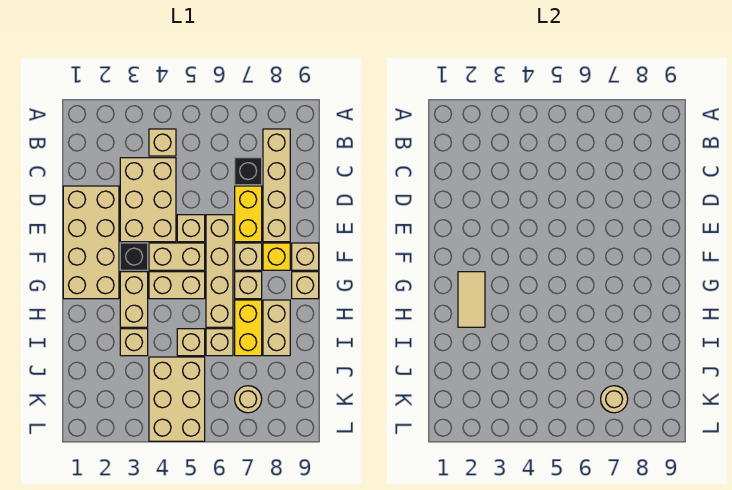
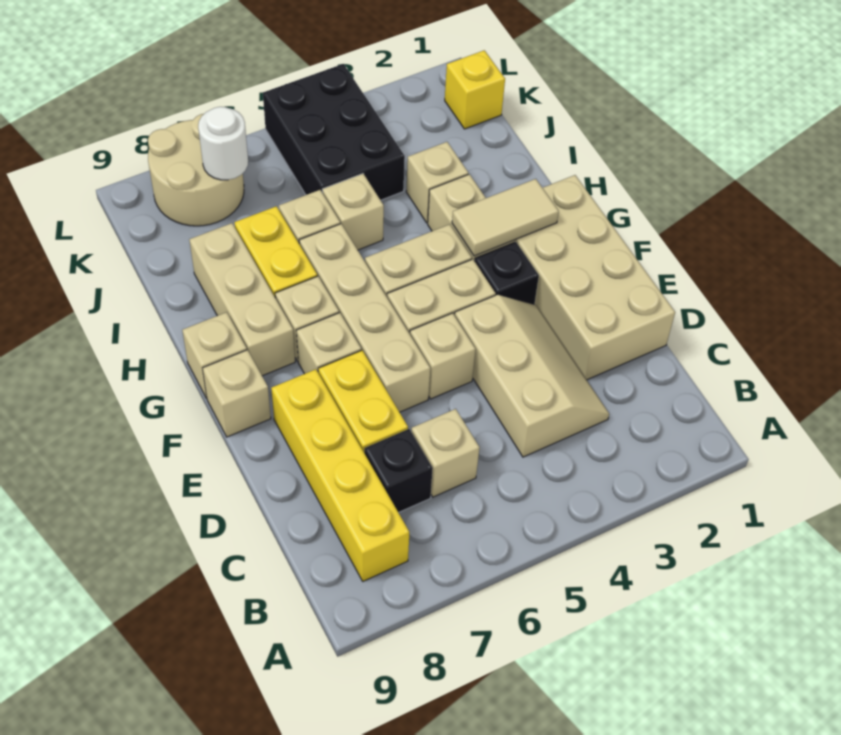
tan 1x1 brick [149,129,176,156] -> tan 1x1 brick moved to [411,409,480,497]
tan 1x4 brick [263,129,290,242] -> yellow 1x4 brick [271,369,409,581]
tan 2x3 brick [120,158,176,242] -> tan 2x3 slope [455,294,609,457]
yellow 1x1 brick [263,243,290,270] -> yellow 1x1 brick moved to [445,50,505,129]
tan 1x2 tile [458,272,485,327] -> tan 1x2 tile turned to [452,179,559,256]
tan 1x2 brick [263,300,290,356] -> tan 1x3 brick [189,223,295,376]
tan 2x3 brick [149,357,205,441] -> black 2x3 brick [263,64,405,200]
tan 1x1 round brick [235,386,262,413] -> tan 2x2 round brick [148,114,244,226]
tan 1x1 round brick [601,386,628,413] -> white 1x1 round brick [198,107,248,180]

